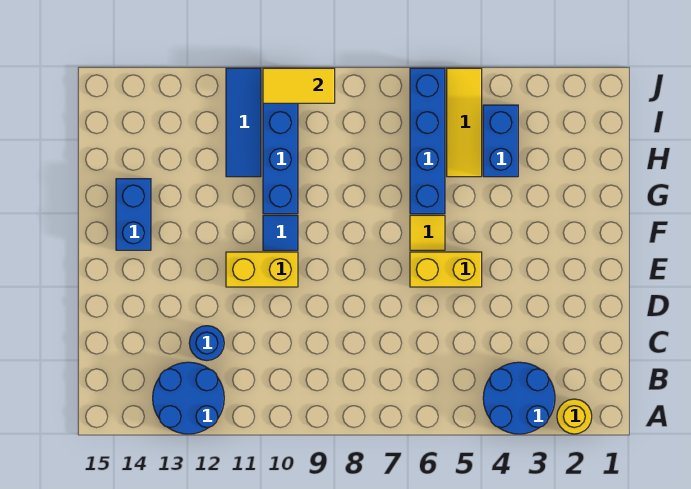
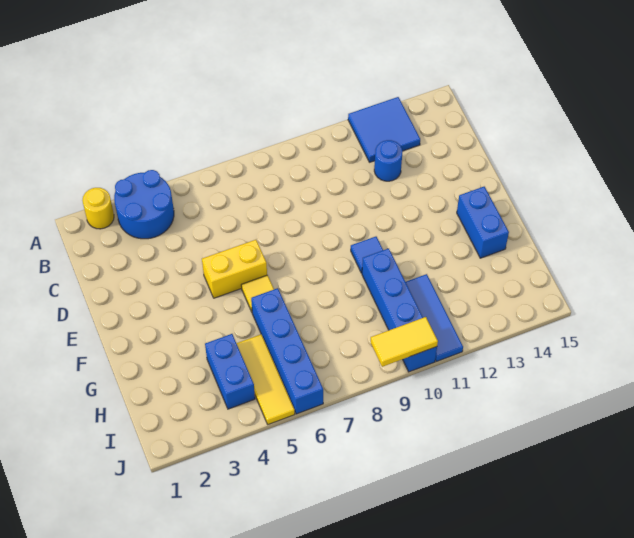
blue 2x2 round brick [153,362,224,434] -> blue 2x2 tile [348,97,420,162]
yellow 1x2 brick [226,252,298,287] -> none

